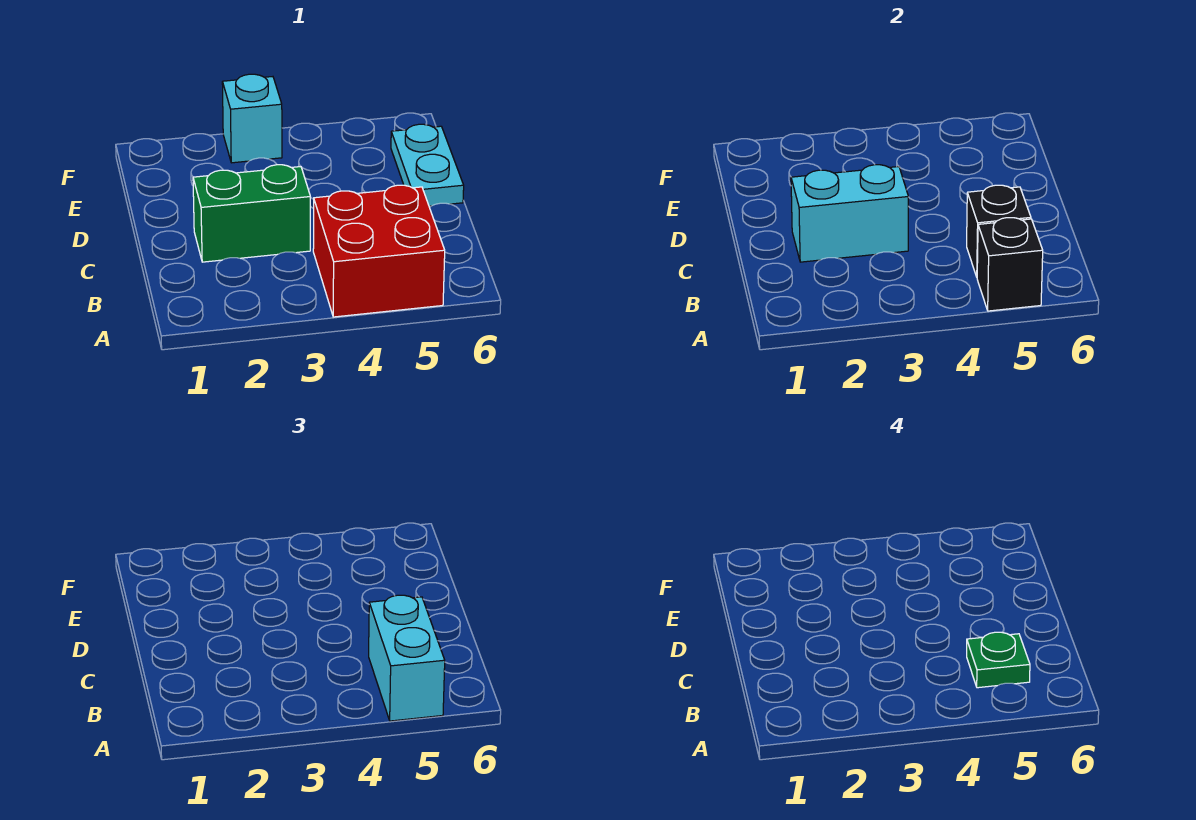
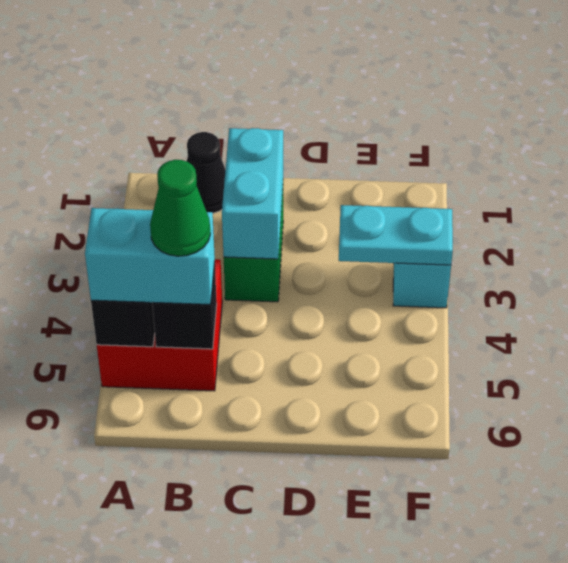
none -> black 1x1 cone [187,132,226,213]
green 1x1 plate [967,632,1030,688] -> green 1x1 cone [150,160,210,256]
cyan 1x2 plate [391,124,464,206] -> cyan 1x2 plate moved to [339,205,453,265]

